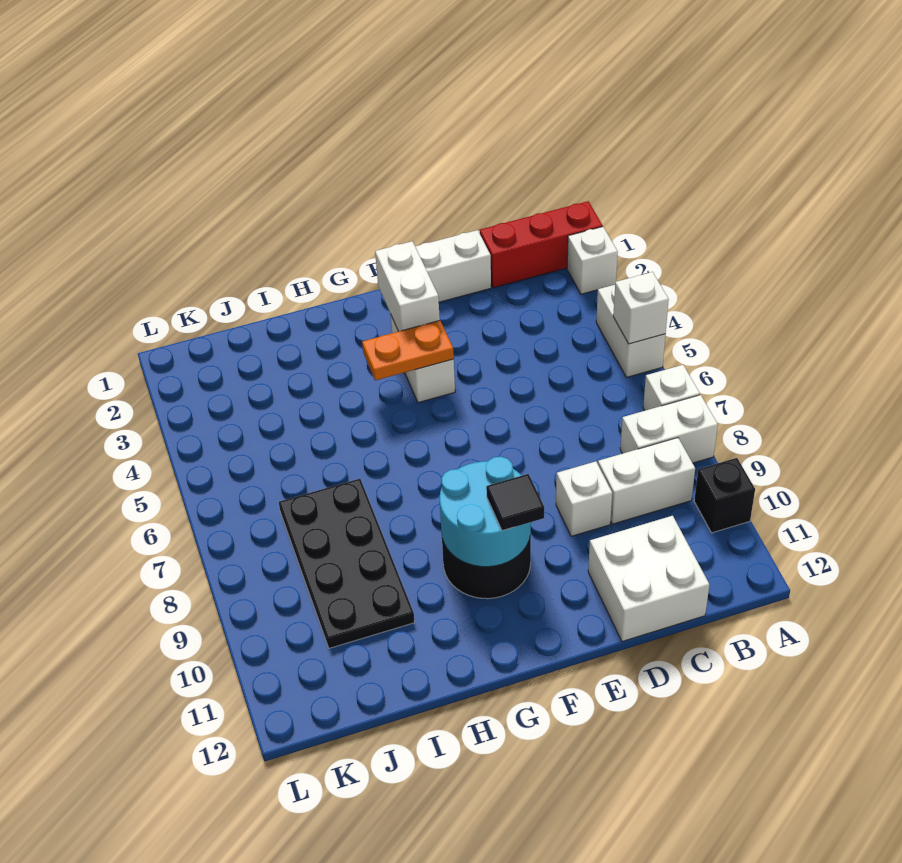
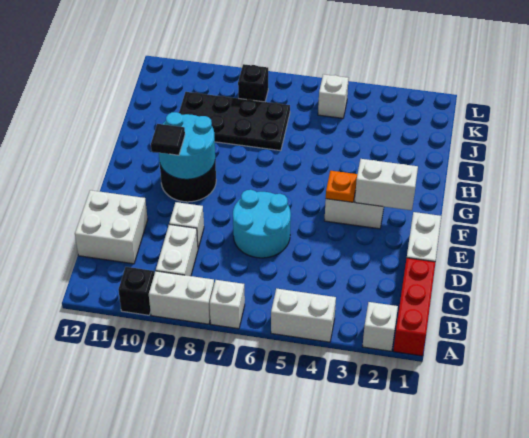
white 1x1 brick [613,272,669,344] -> white 1x1 brick moved to [318,74,349,118]
white 1x2 brick [620,395,718,463] -> white 1x2 brick turned to [149,271,214,324]
none -> cyan 2x2 round brick [233,190,291,258]
orange 1x2 plate [362,321,454,380] -> orange 1x1 plate [326,171,357,202]
none -> black 1x1 brick [238,64,268,102]

